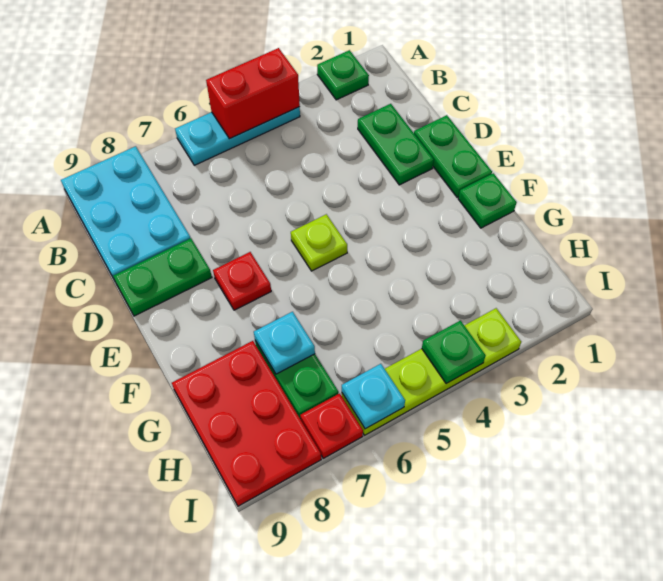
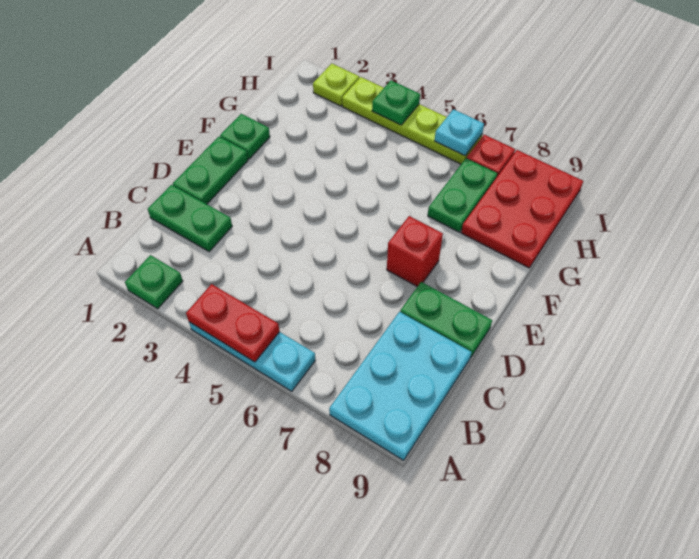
red 1x2 brick [206,48,300,139] -> red 1x2 plate [186,284,280,362]
green 1x2 plate [358,104,434,185] -> green 1x2 plate turned to [148,185,232,252]
lime 1x1 plate [291,214,347,271] -> lime 1x1 plate moved to [313,64,359,106]
red 1x1 plate [213,252,271,310] -> red 1x1 brick [387,216,443,287]
cyan 1x1 plate [254,312,315,374] -> none

